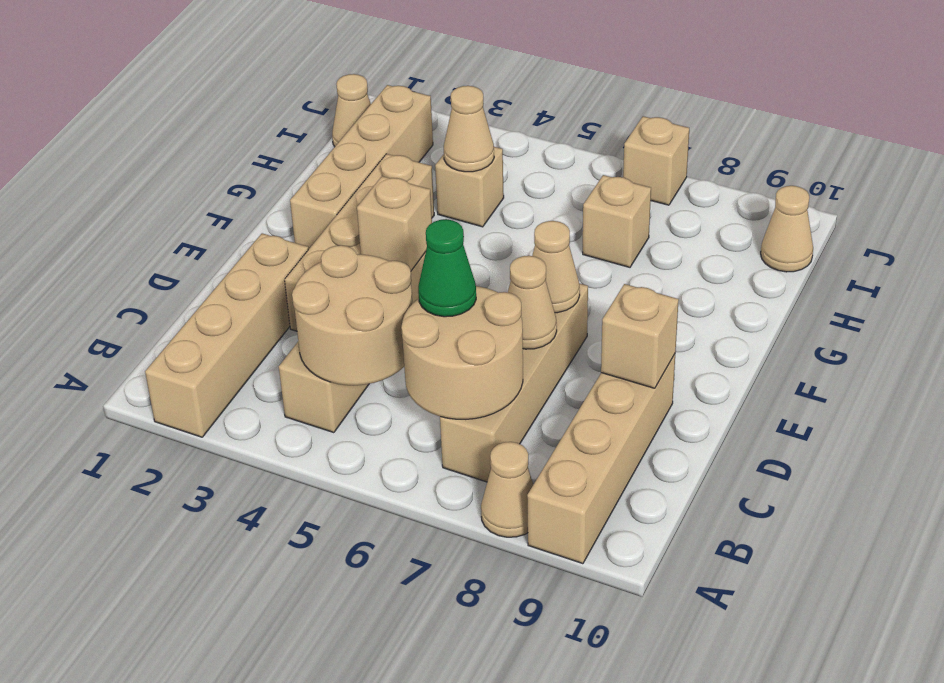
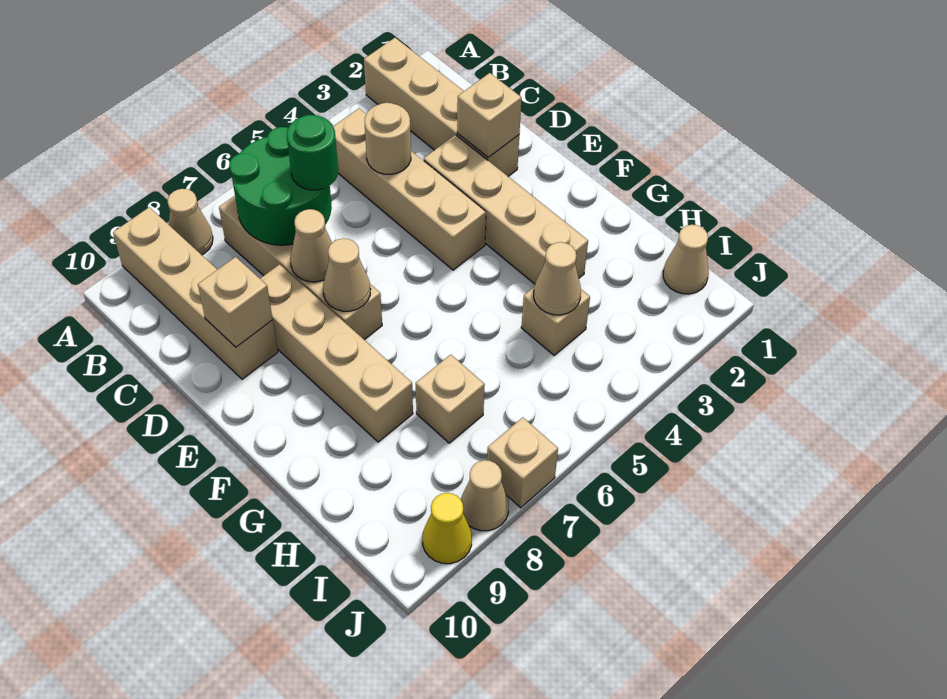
tan 2x2 round brick [292,245,412,385] -> tan 1x1 round brick [365,103,411,174]
tan 2x2 round brick [401,286,523,419] -> green 2x2 round brick [229,127,332,245]
green 1x1 cone [418,219,476,317] -> green 1x1 round brick [287,115,338,190]
tan 1x1 brick [357,176,432,271] -> tan 1x1 brick moved to [457,73,522,157]
tan 1x4 brick [290,85,433,250] -> tan 1x4 brick moved to [260,264,413,442]
tan 1x1 cone [761,186,813,272] -> tan 1x1 cone moved to [461,460,509,531]
none -> yellow 1x1 cone [422,493,472,564]

